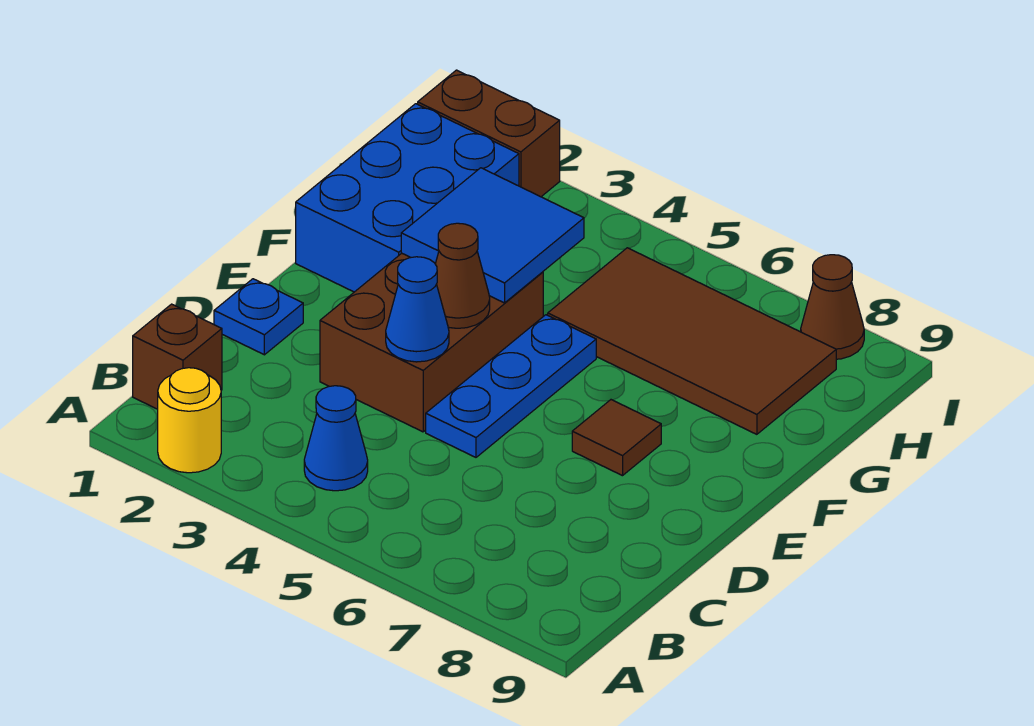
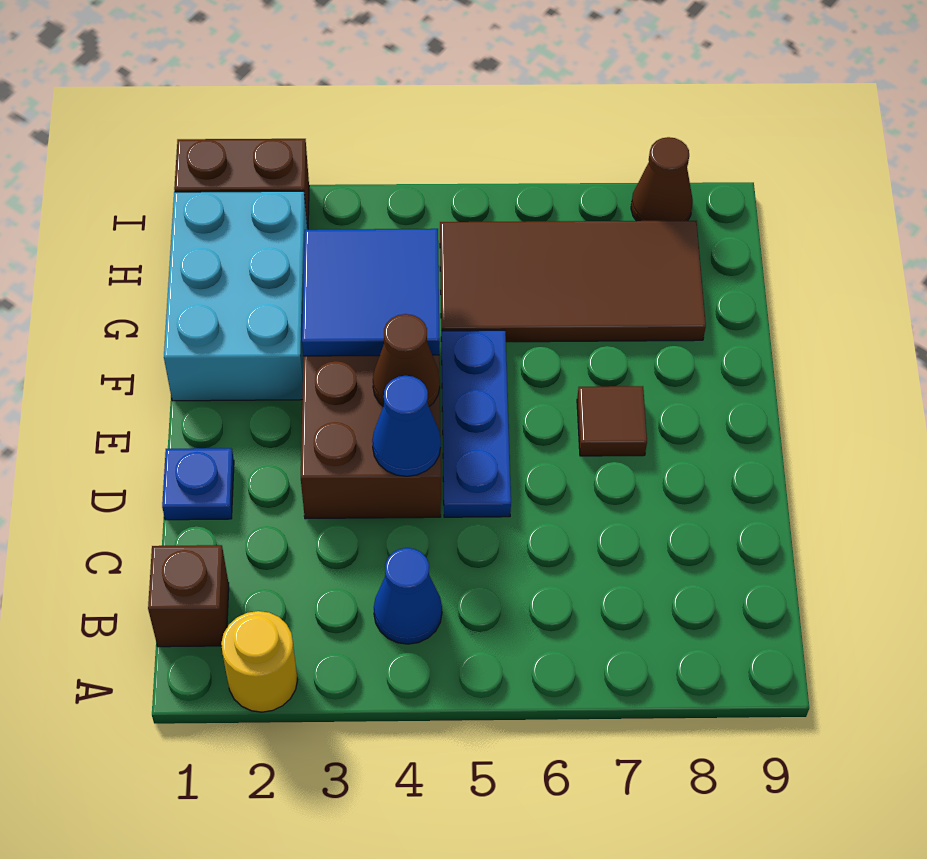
blue 2x3 brick [296,104,519,292] -> cyan 2x3 brick [164,191,307,401]

